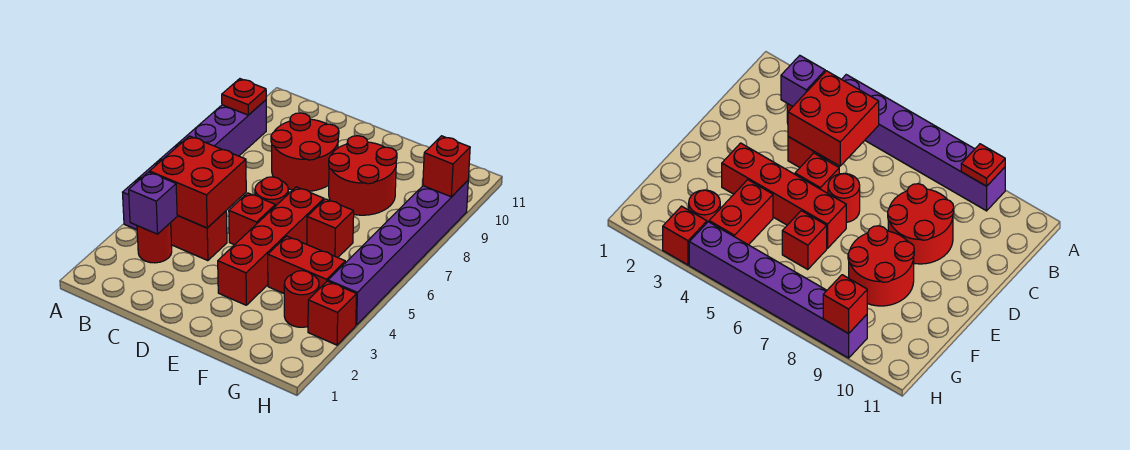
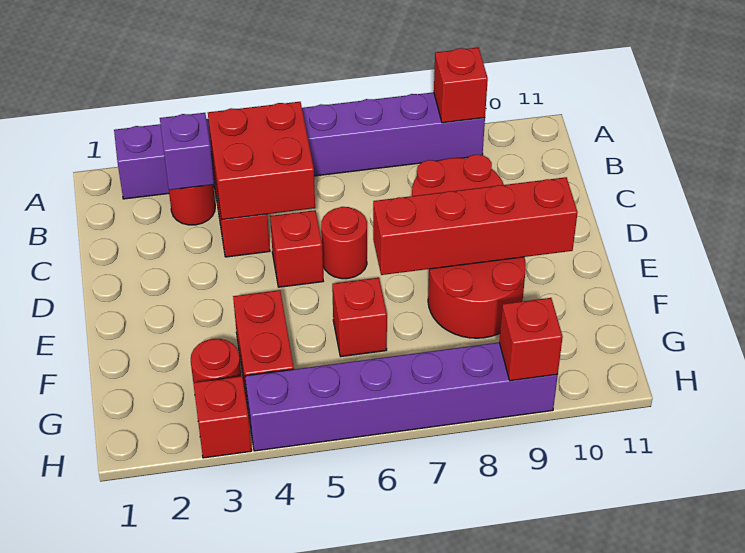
purple 1x6 brick [123,100,266,230] -> purple 1x8 brick [114,92,485,199]
red 1x1 plate [222,79,266,115] -> red 1x1 brick [434,47,488,123]
red 1x4 brick [218,187,324,305] -> red 1x4 brick moved to [373,177,578,275]

